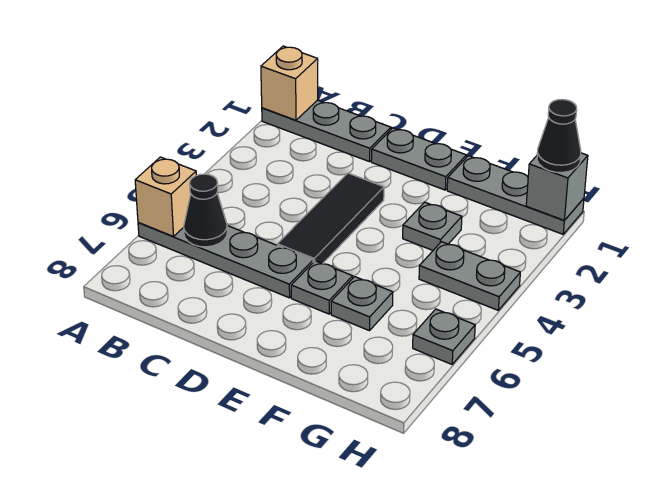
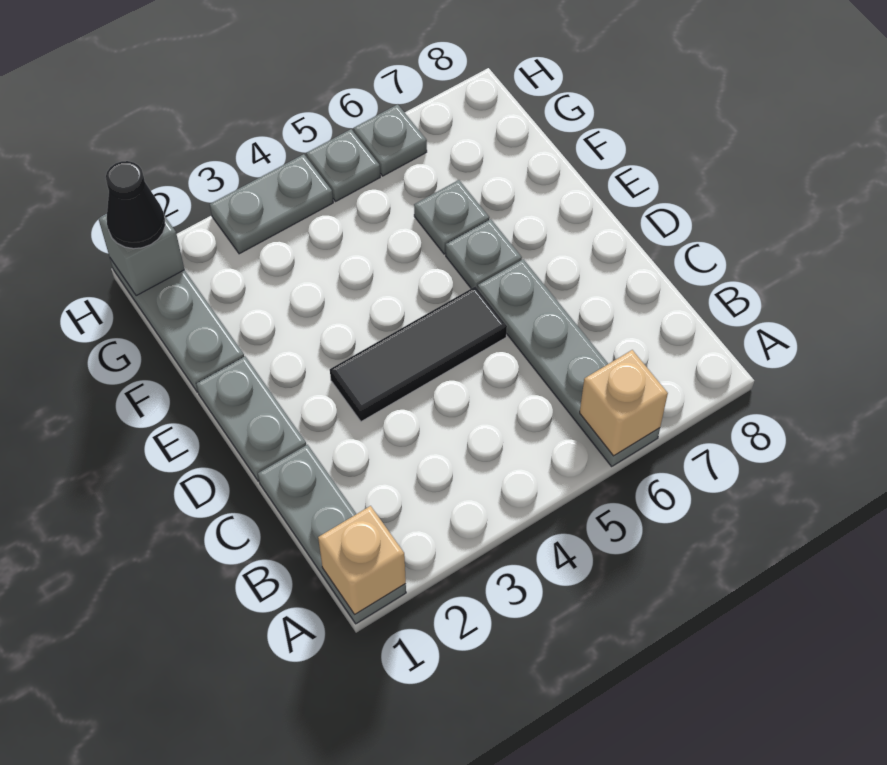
black 1x1 cone [184,174,227,247] -> none
grey 1x1 plate [403,202,462,250] -> grey 1x1 plate moved to [306,129,380,201]
grey 1x2 plate [419,242,520,310] -> grey 1x2 plate turned to [210,154,333,254]

